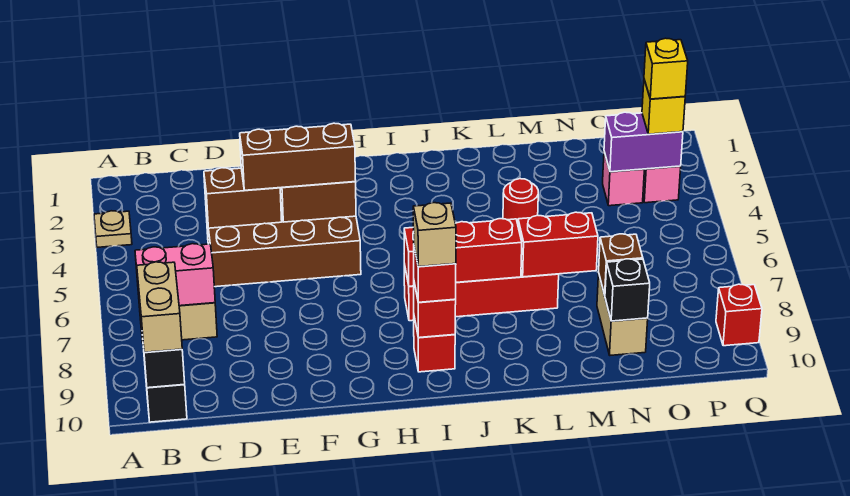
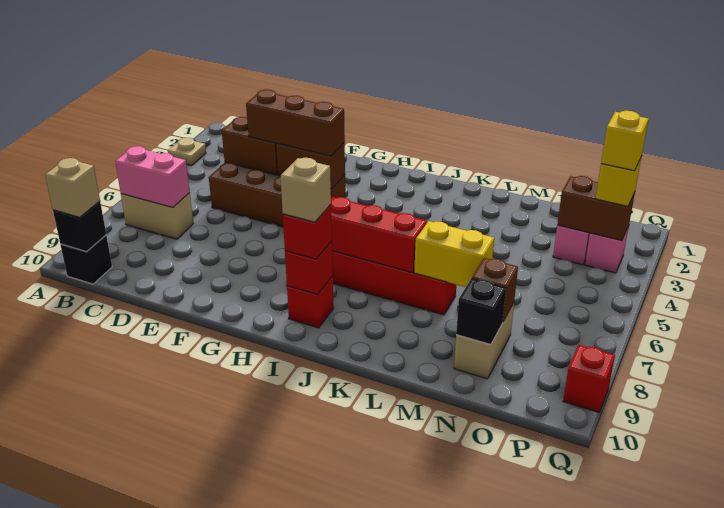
tan 1x2 brick [137,262,182,352] -> tan 1x1 brick [45,158,100,217]
red 1x1 round brick [503,179,538,224] -> none
red 1x2 brick [518,212,598,277] -> yellow 1x2 brick [414,221,494,287]
purple 1x2 brick [604,112,683,172] -> brown 1x2 brick [557,176,635,241]

